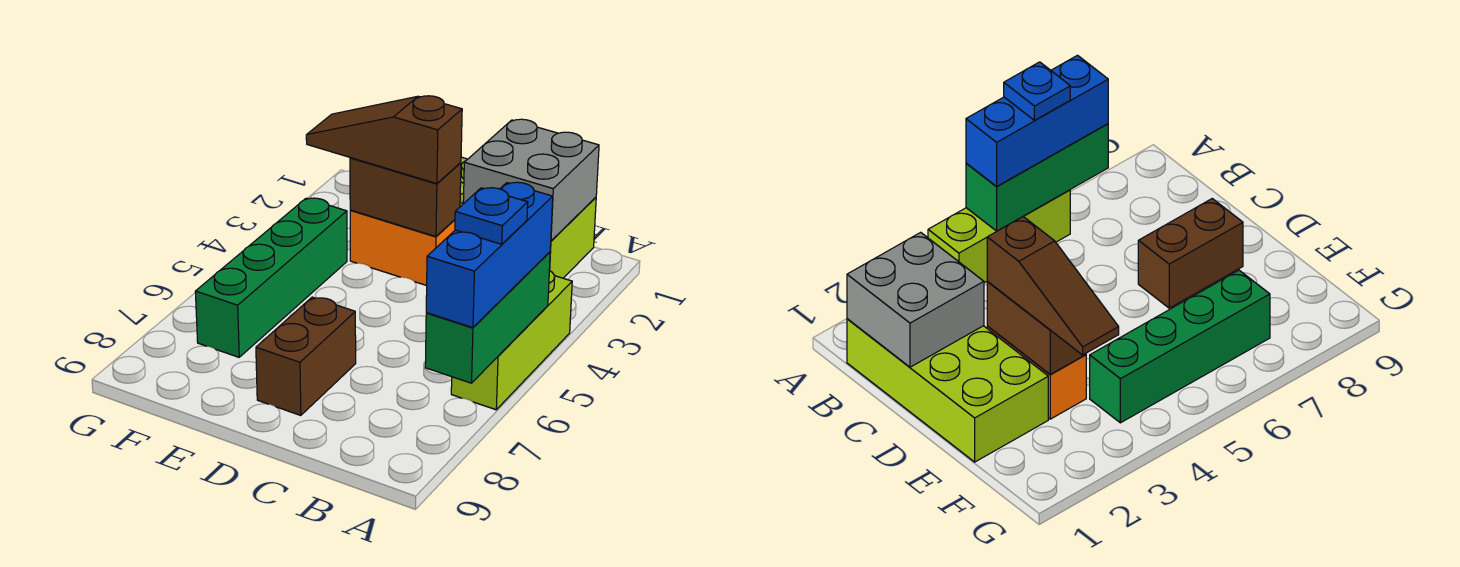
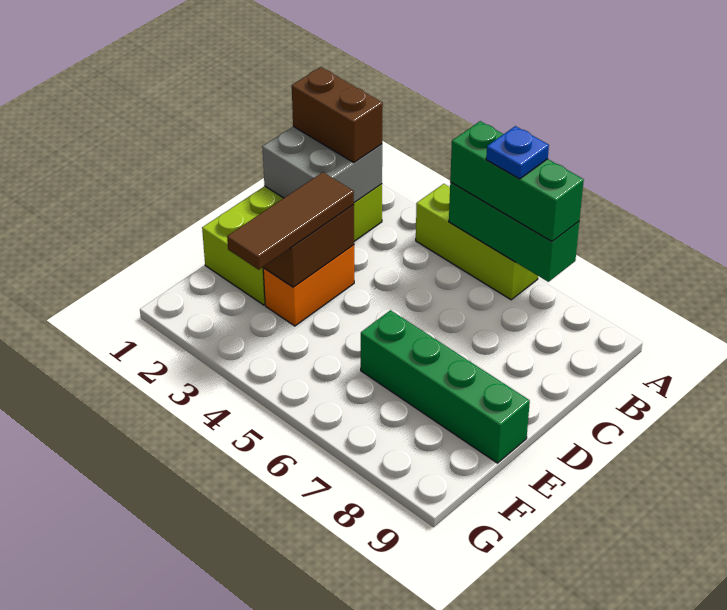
blue 1x3 brick [426,182,553,328] -> green 1x3 brick [450,121,584,242]
brown 1x3 slope [306,96,462,184] -> brown 1x3 tile [227,172,354,270]
brown 1x2 brick [256,297,356,416] -> brown 1x2 brick moved to [292,67,383,162]
green 1x4 brick [195,198,347,357] -> green 1x4 brick moved to [361,310,530,463]

